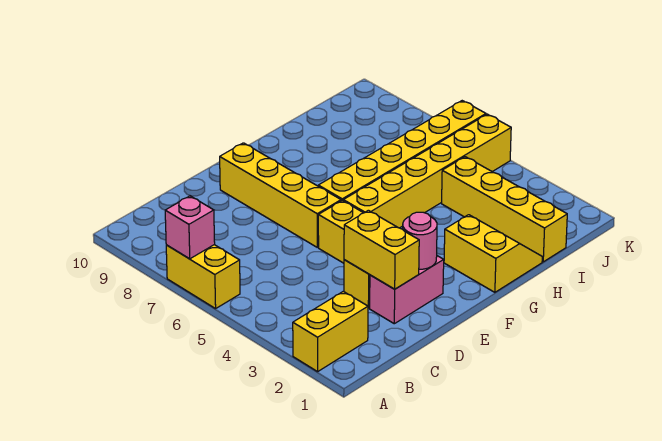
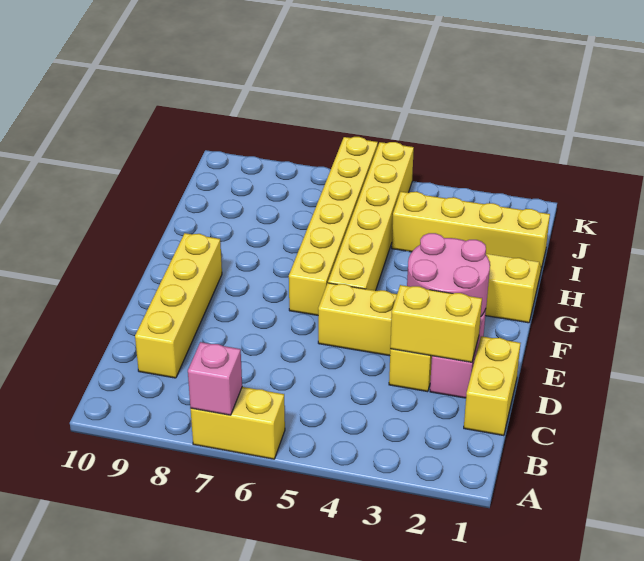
yellow 1x2 brick [293,291,368,372] -> yellow 1x2 brick moved to [464,336,521,436]
pink 1x1 round brick [403,212,437,269] -> pink 2x2 round brick [407,233,490,316]
yellow 1x4 brick [220,143,341,247] -> yellow 1x4 brick turned to [135,233,222,378]

